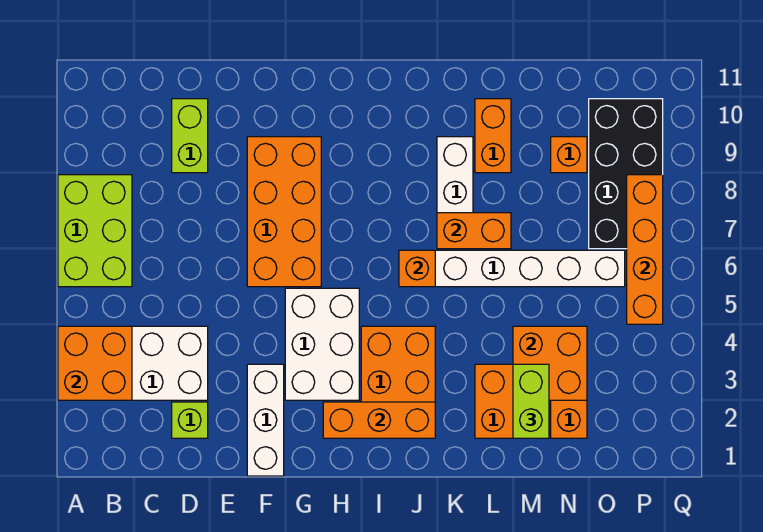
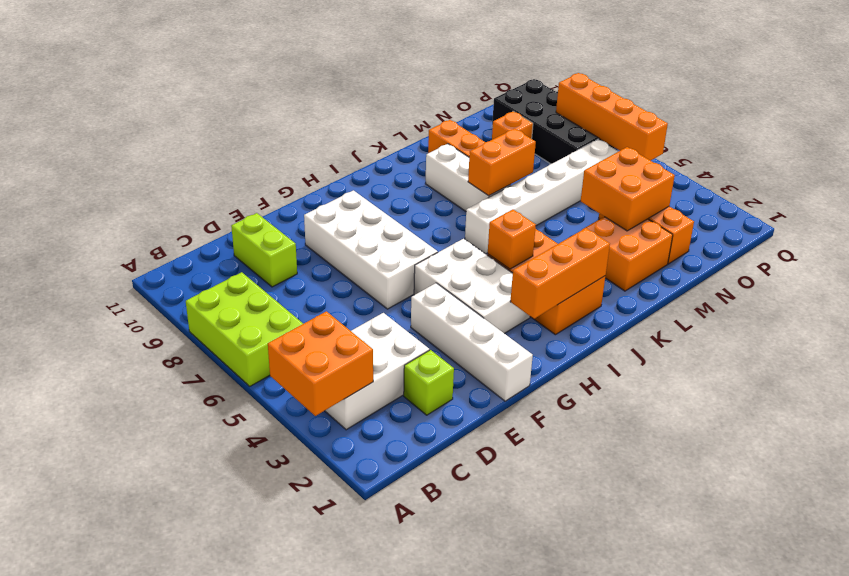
white 1x3 brick [247,364,284,476] -> white 1x4 brick [411,283,533,401]
orange 2x4 brick [247,137,321,287] -> white 2x4 brick [304,190,438,309]
orange 1x1 brick [399,250,435,287] -> orange 1x1 brick moved to [488,210,536,269]
lime 1x2 brick [513,364,549,438] -> none

